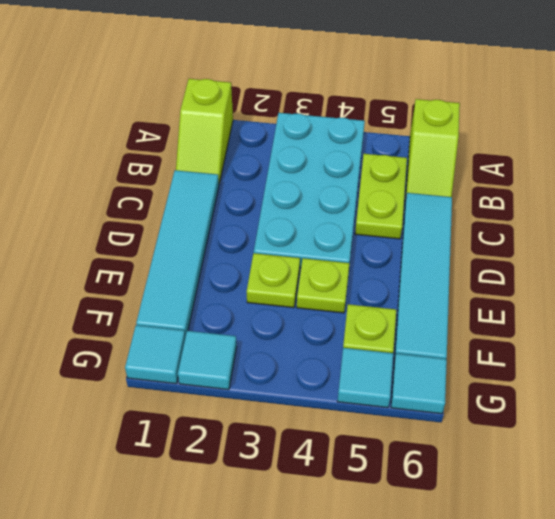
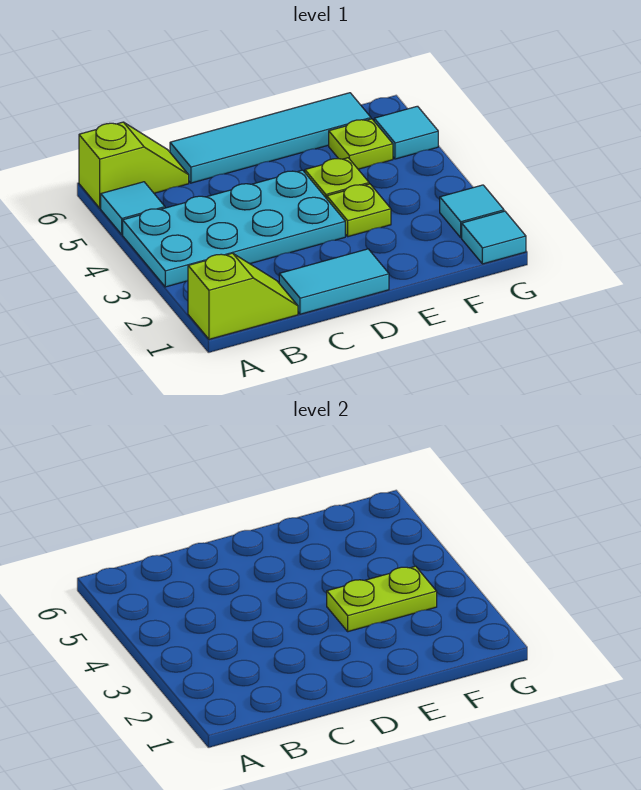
lime 1x2 plate [355,154,407,239] -> lime 1x2 plate moved to [327,566,437,632]
cyan 1x4 tile [136,170,219,337] -> cyan 1x2 tile [279,249,389,314]
cyan 1x1 tile [391,354,447,414] -> cyan 1x1 tile moved to [101,182,165,234]

